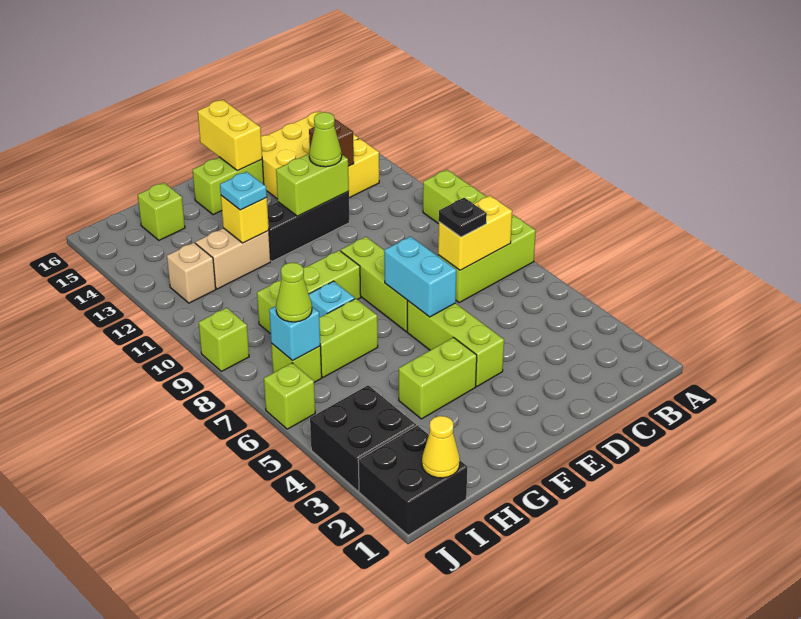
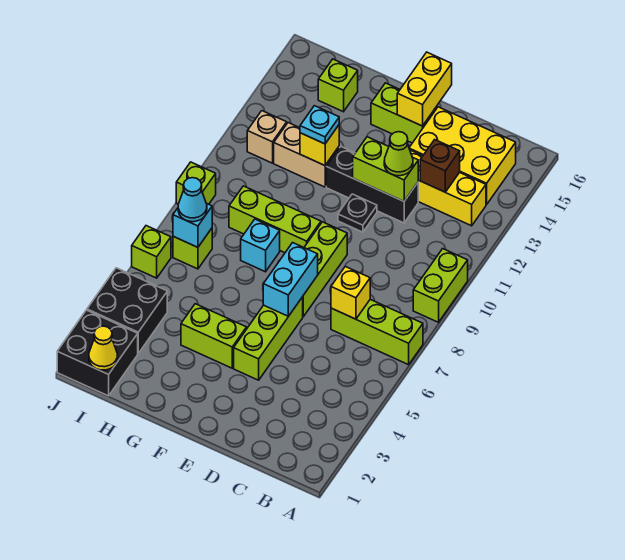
yellow 1x2 brick [438,195,512,270] -> yellow 1x1 brick [331,266,370,319]
black 1x1 plate [439,198,487,237] -> black 1x1 plate moved to [338,194,377,232]
lime 1x2 brick [319,299,378,377] -> none
lime 1x1 cone [276,263,312,322] -> cyan 1x1 cone [178,178,207,222]

